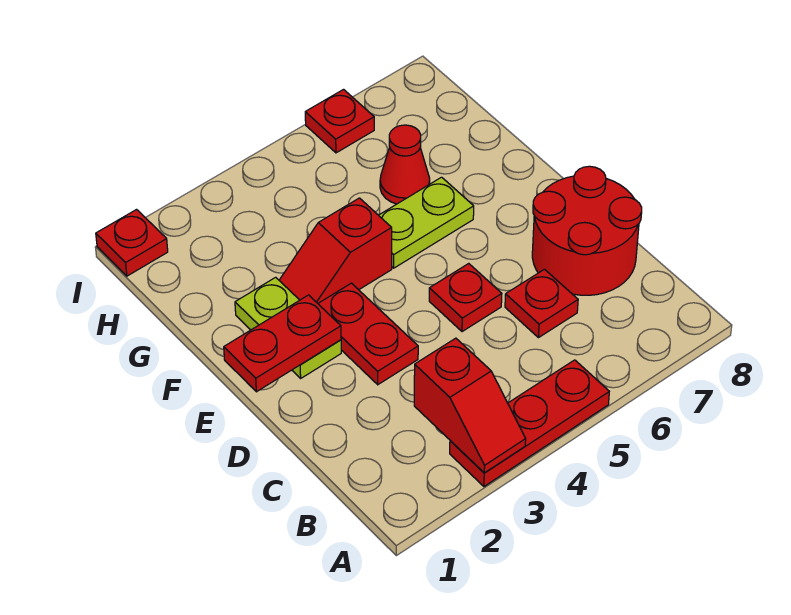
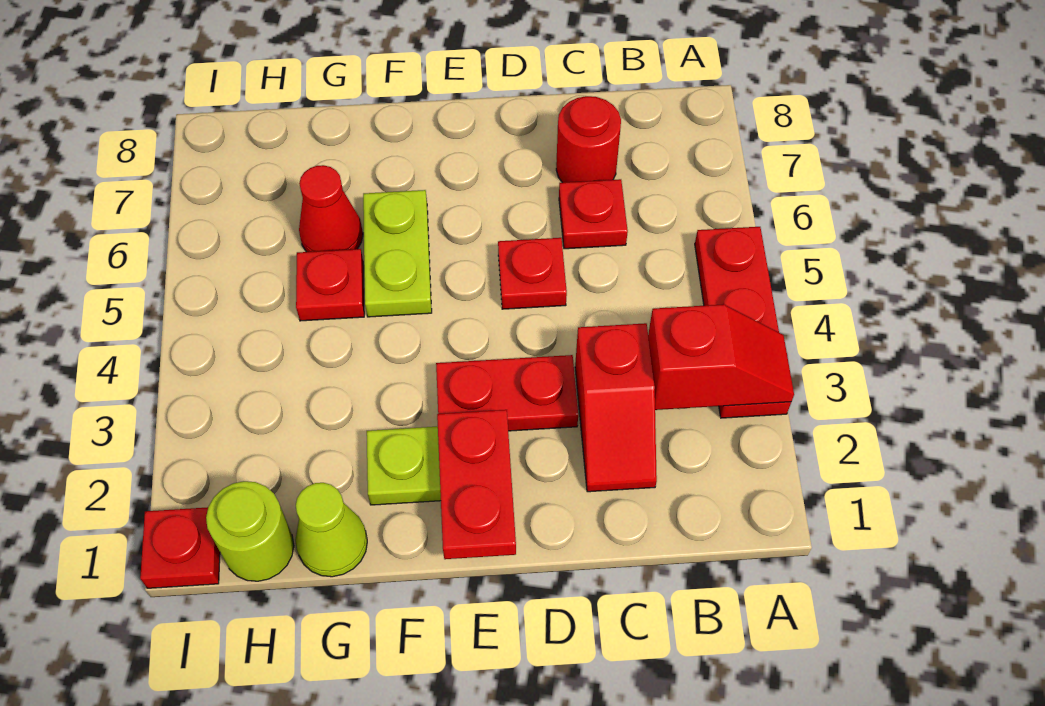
red 2x2 round brick [532,166,642,295] -> red 1x1 round brick [556,96,621,183]
red 1x2 slope [279,198,392,303] -> red 1x2 slope moved to [575,323,657,492]
none -> lime 1x1 cone [295,483,367,577]
none -> lime 1x1 round brick [206,481,294,581]
red 1x1 plate [305,90,374,153] -> red 1x1 plate moved to [296,249,364,321]

